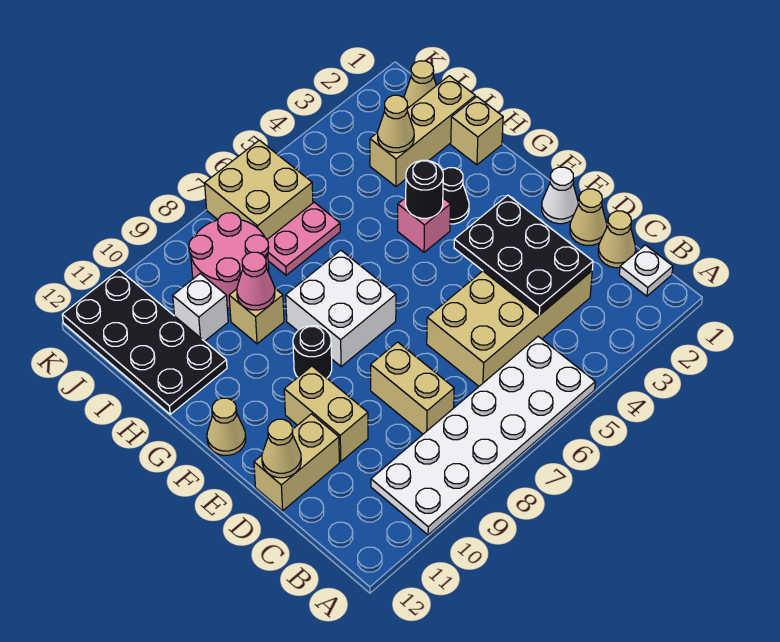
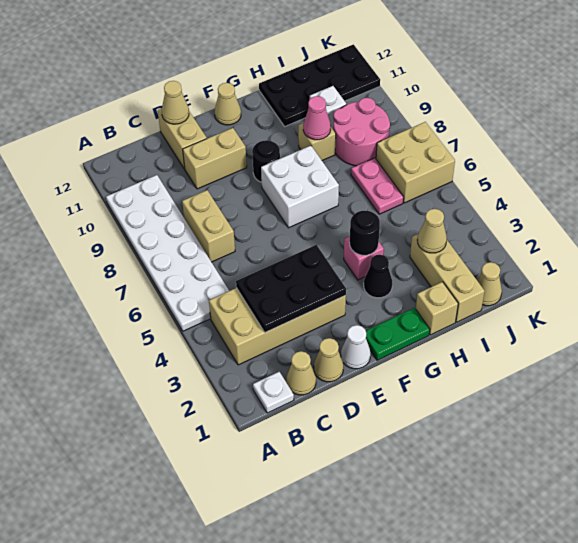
tan 2x4 brick [427,271,592,386] -> tan 2x4 brick turned to [209,288,346,365]
tan 1x2 brick [371,342,454,434] -> tan 1x2 brick turned to [182,190,235,262]
none -> green 1x2 plate [366,308,430,360]

